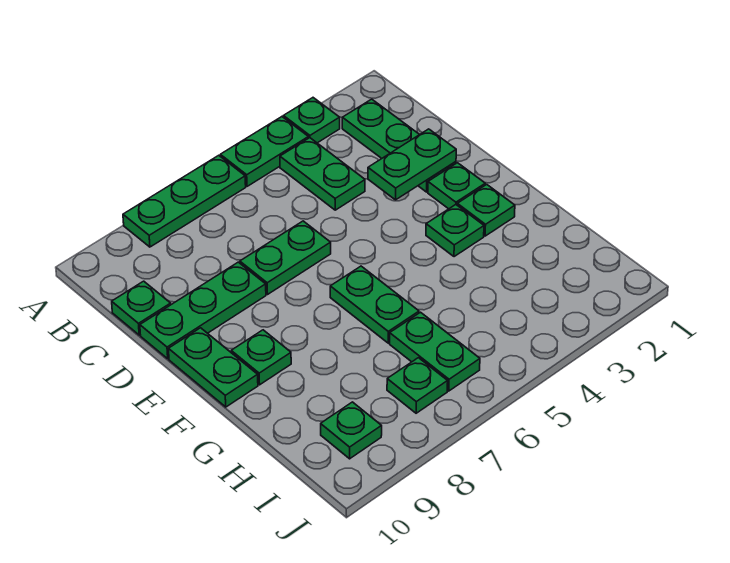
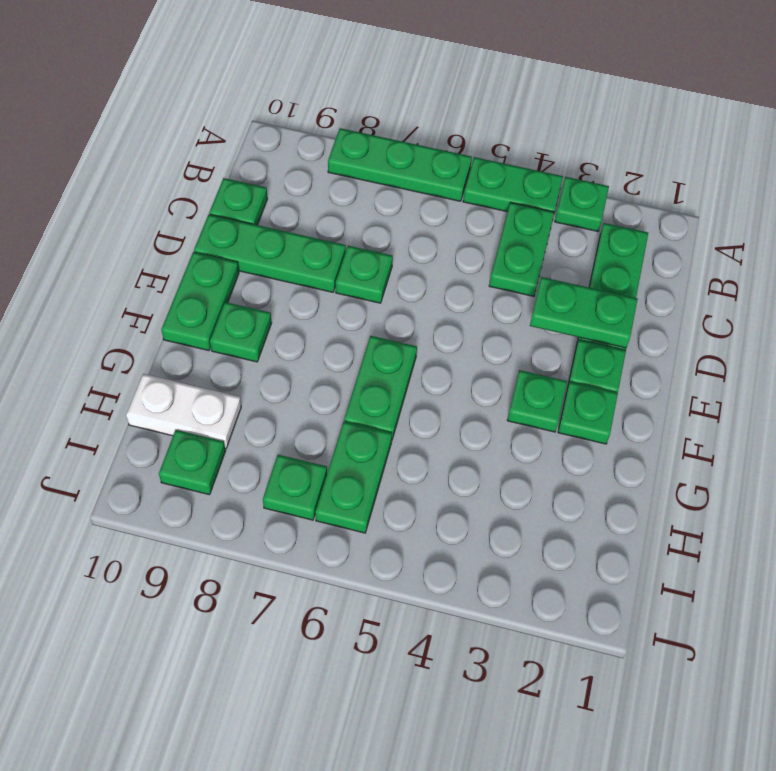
green 1x2 plate [240,221,331,294] -> green 1x1 plate [336,246,393,303]
none -> white 1x2 plate [126,374,241,449]

